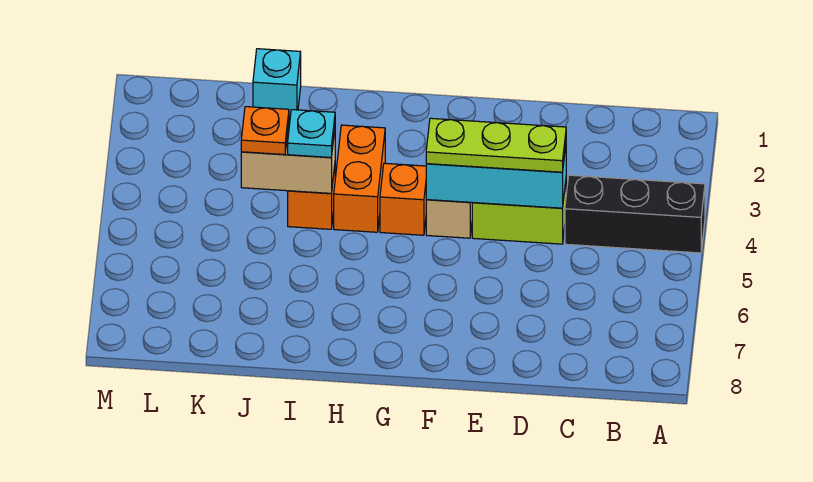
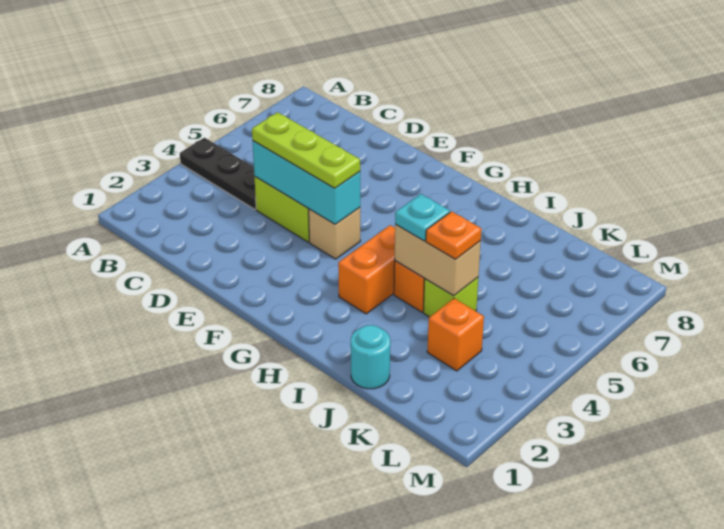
black 1x3 brick [565,175,705,253] -> black 1x3 plate [180,138,256,209]
orange 1x1 brick [380,163,426,235] -> orange 1x1 brick moved to [427,298,484,371]
cyan 1x1 brick [253,49,301,120] -> cyan 1x1 round brick [351,325,390,389]
none -> lime 1x1 brick [423,278,478,317]

